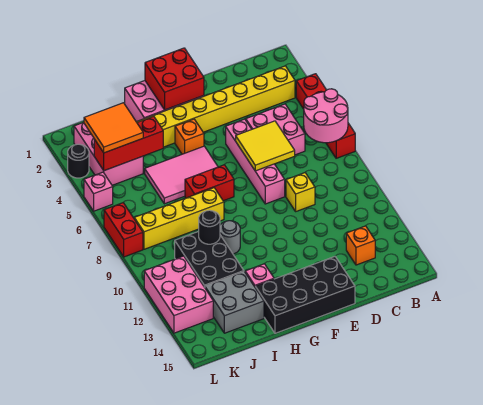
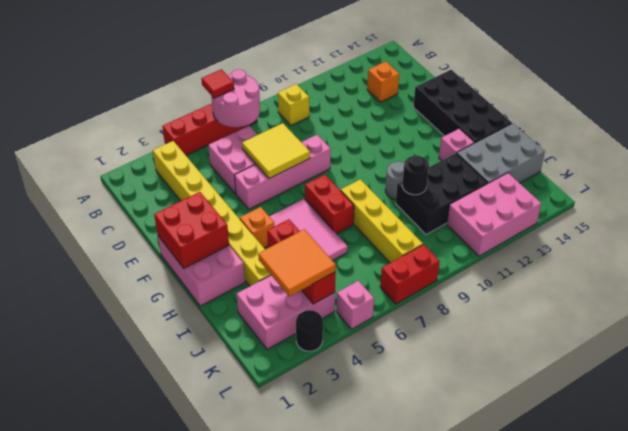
none -> red 1x1 tile [201,69,234,98]
yellow 1x1 brick [286,173,315,211] -> yellow 1x1 brick moved to [278,84,309,125]
grey 2x2 brick [205,272,264,333] -> grey 2x3 brick [457,123,545,183]

